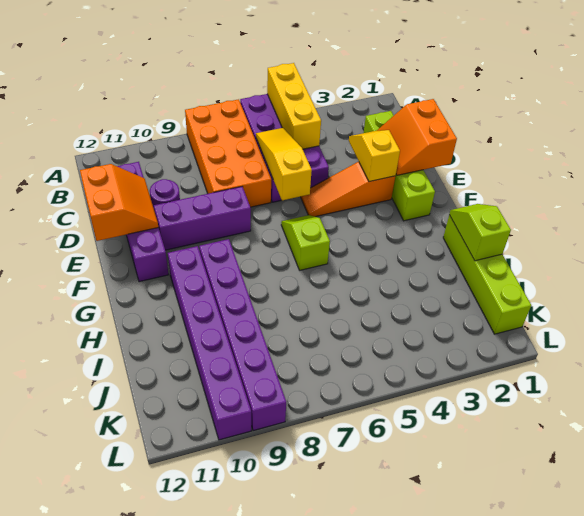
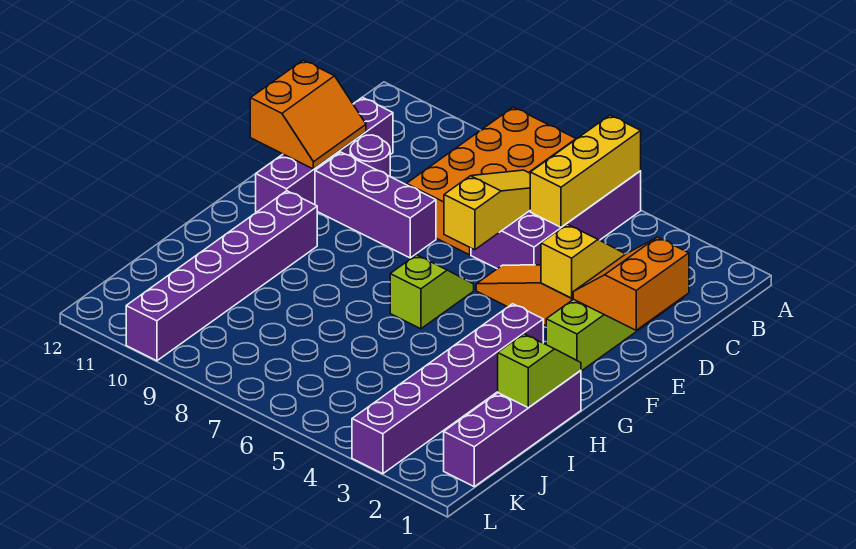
purple 1x6 brick [199,239,286,431] -> purple 1x6 brick moved to [352,304,543,474]
lime 1x4 brick [443,215,531,334] -> purple 1x4 brick [444,370,581,487]

